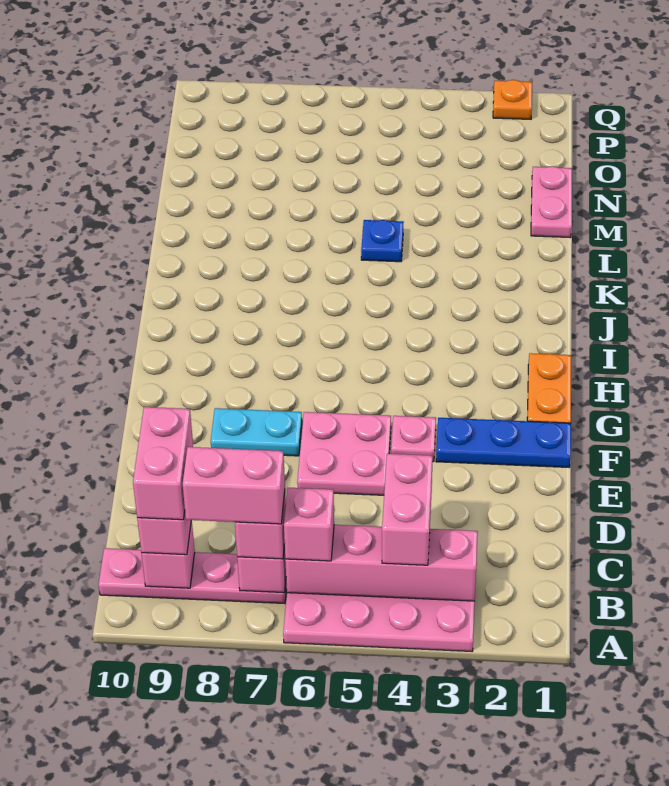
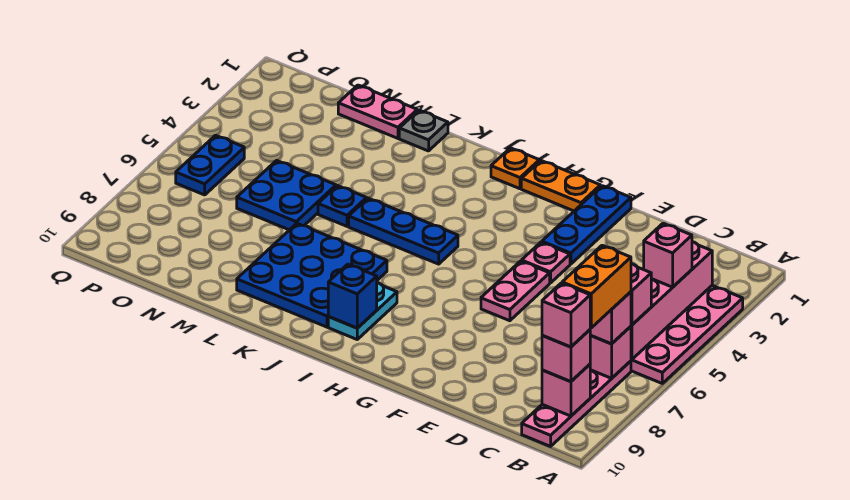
pink 1x2 brick [382,454,433,565] -> pink 1x1 brick [644,223,692,287]
pink 1x2 brick [183,447,285,524] -> orange 1x2 brick [562,245,631,328]
pink 1x2 brick [133,407,193,520] -> pink 1x1 brick [542,283,590,347]
pink 2x2 plate [297,412,391,495] -> pink 1x2 plate [481,261,550,321]
cyan 1x2 plate [211,408,302,456] -> cyan 1x2 plate moved to [328,283,397,339]
none -> blue 1x3 plate [349,198,458,264]
none -> blue 1x1 brick [328,264,377,328]
none -> blue 3x3 plate [237,223,387,327]
none -> grey 1x1 plate [399,110,448,151]
none -> blue 2x2 plate [237,161,336,230]
none -> blue 1x2 plate [176,135,244,195]
orange 1x1 plate [493,80,532,119] -> orange 1x1 plate moved to [491,148,539,189]

